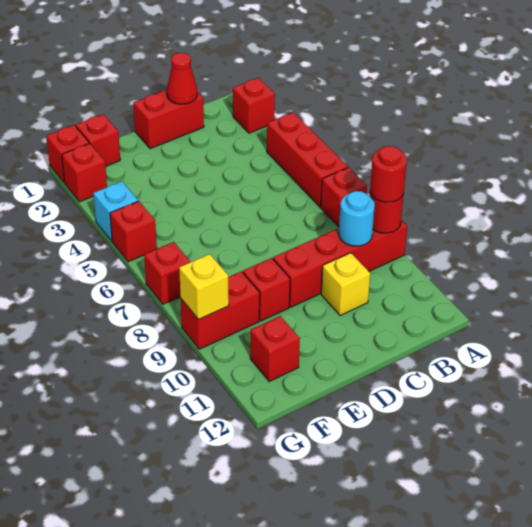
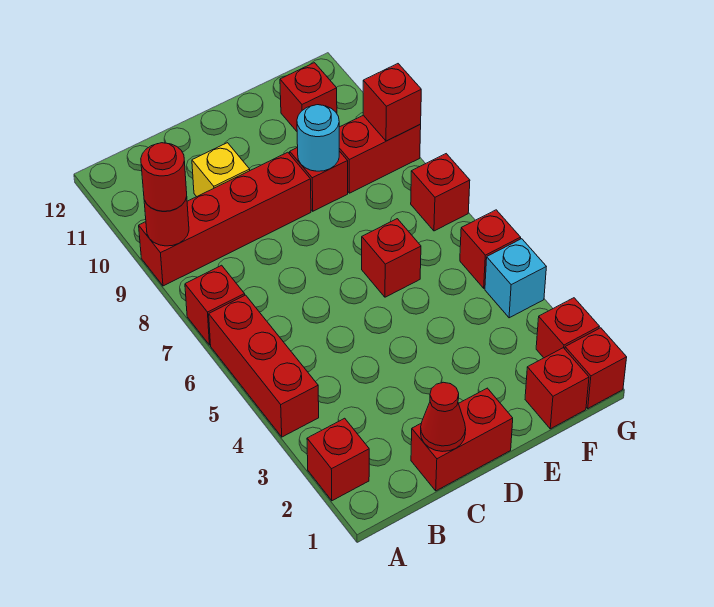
cyan 1x1 round brick [339,191,375,246] -> cyan 1x1 round brick moved to [297,105,339,171]
none -> red 1x1 brick [362,219,421,297]
yellow 1x1 brick [179,254,229,320] -> red 1x1 brick [363,64,421,141]

